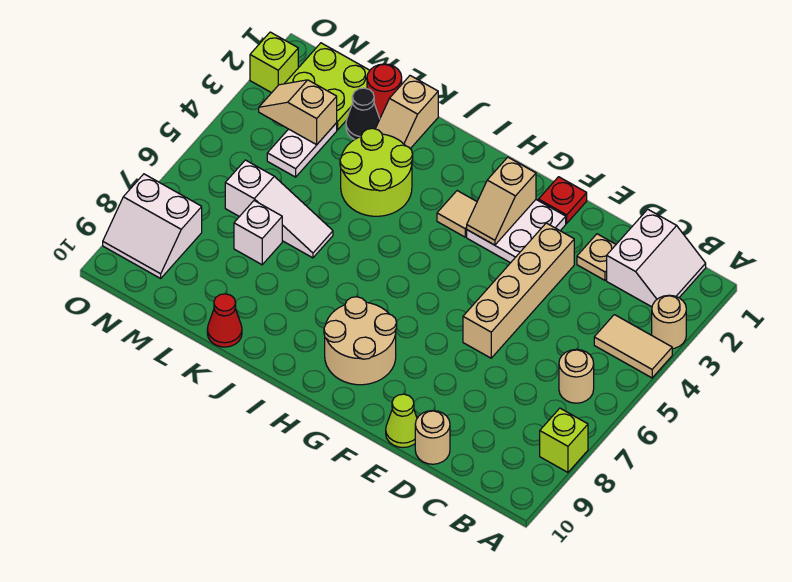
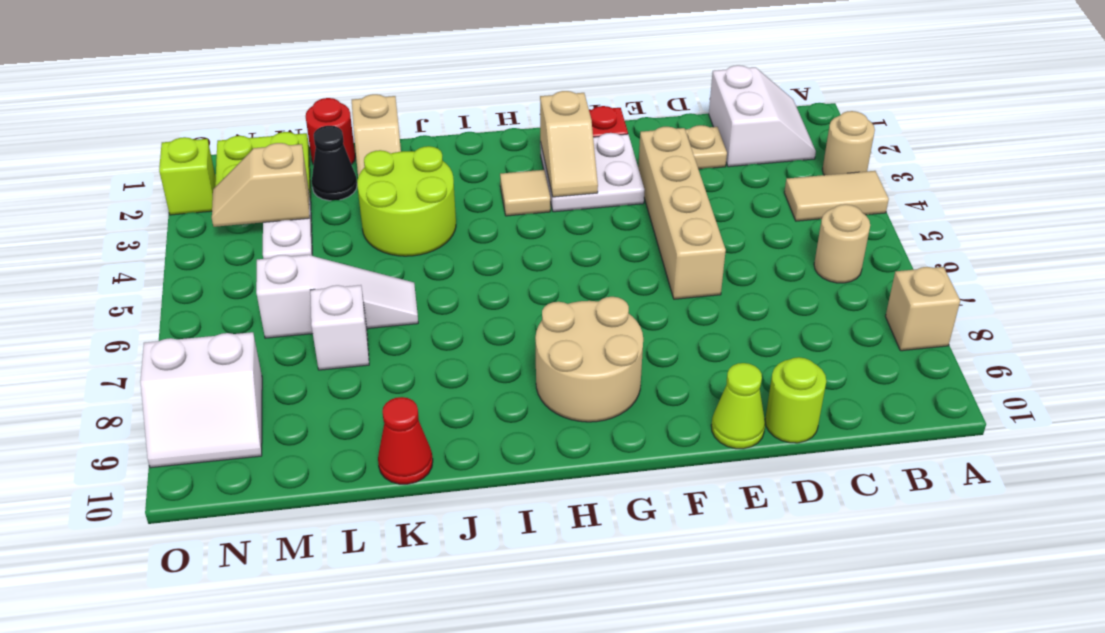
lime 1x1 brick [540,408,588,472] -> tan 1x1 brick [885,267,960,351]
tan 1x1 round brick [415,411,450,464] -> lime 1x1 round brick [765,357,826,443]

